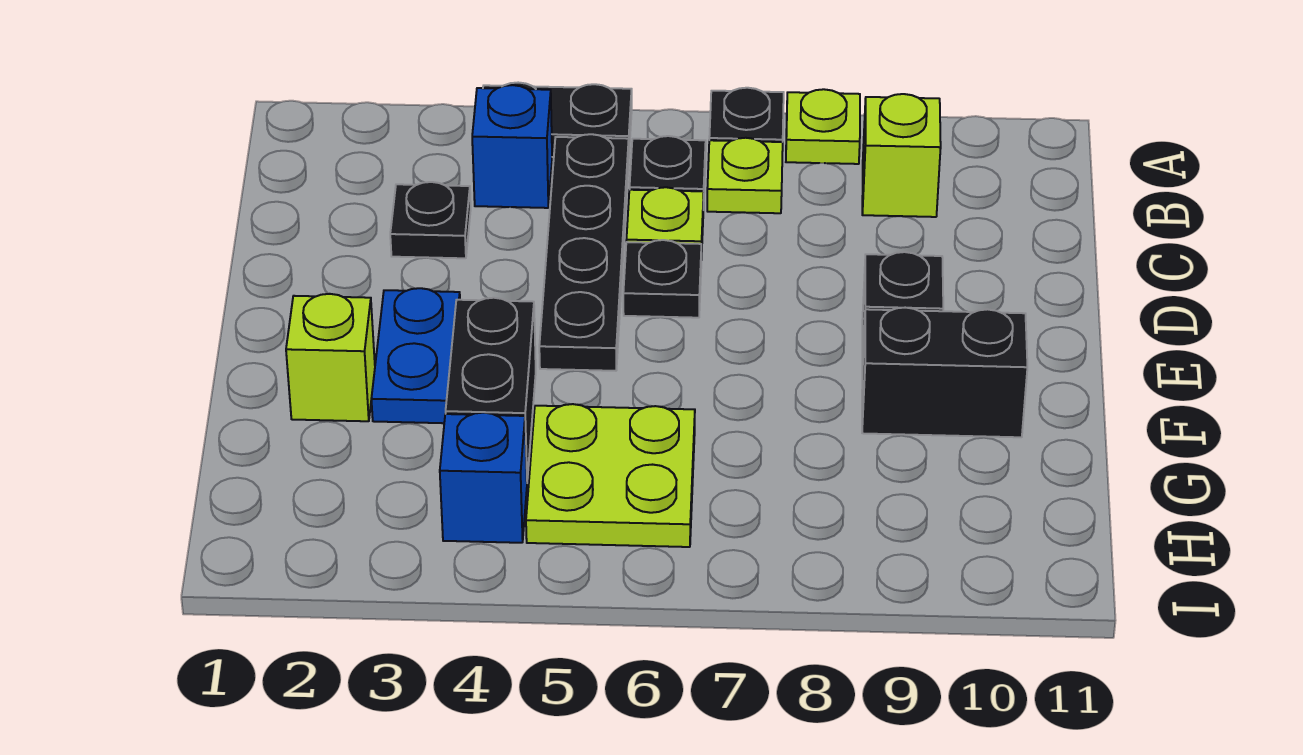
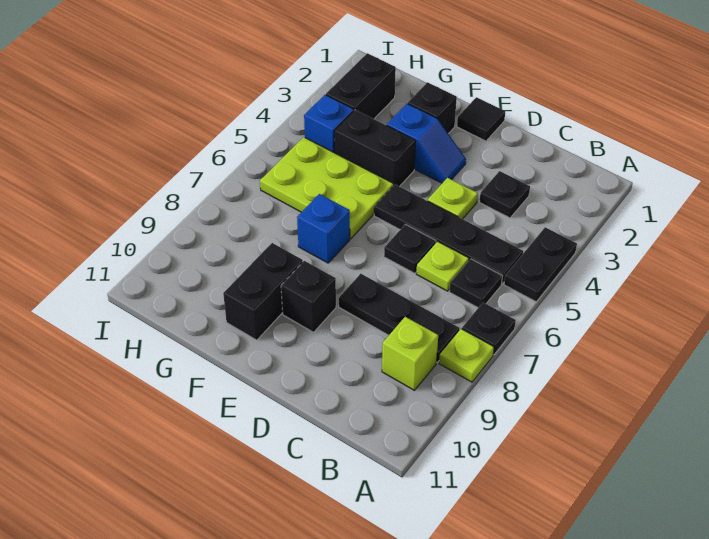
blue 1x1 brick [472,85,552,208] -> blue 1x1 brick moved to [297,194,350,263]
lime 1x1 plate [707,138,783,213] -> lime 1x1 plate moved to [428,178,478,219]
none -> black 1x3 plate [339,274,459,362]
none -> black 1x1 tile [457,97,505,141]
blue 1x2 plate [371,288,460,423] -> blue 1x2 slope [387,104,466,183]
lime 1x1 brick [286,294,375,421] -> black 1x1 brick [408,82,457,134]
lime 2x2 plate [526,404,695,547] -> lime 2x3 plate [260,137,394,239]
none -> black 1x2 brick [326,53,396,119]

